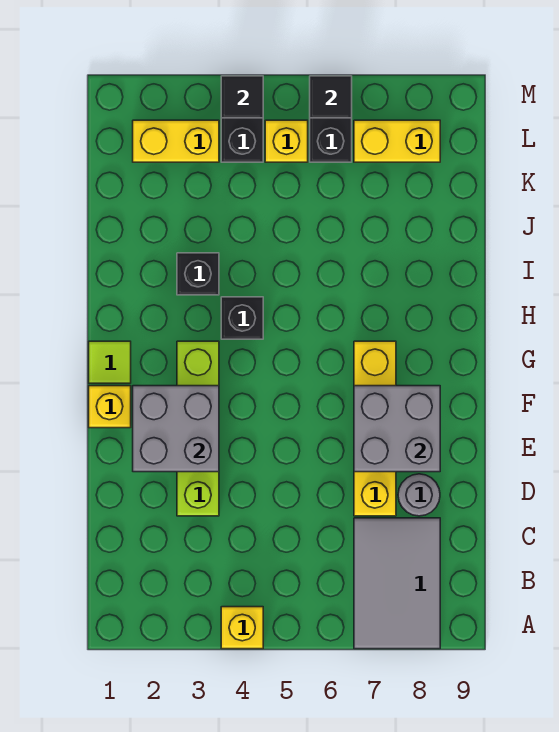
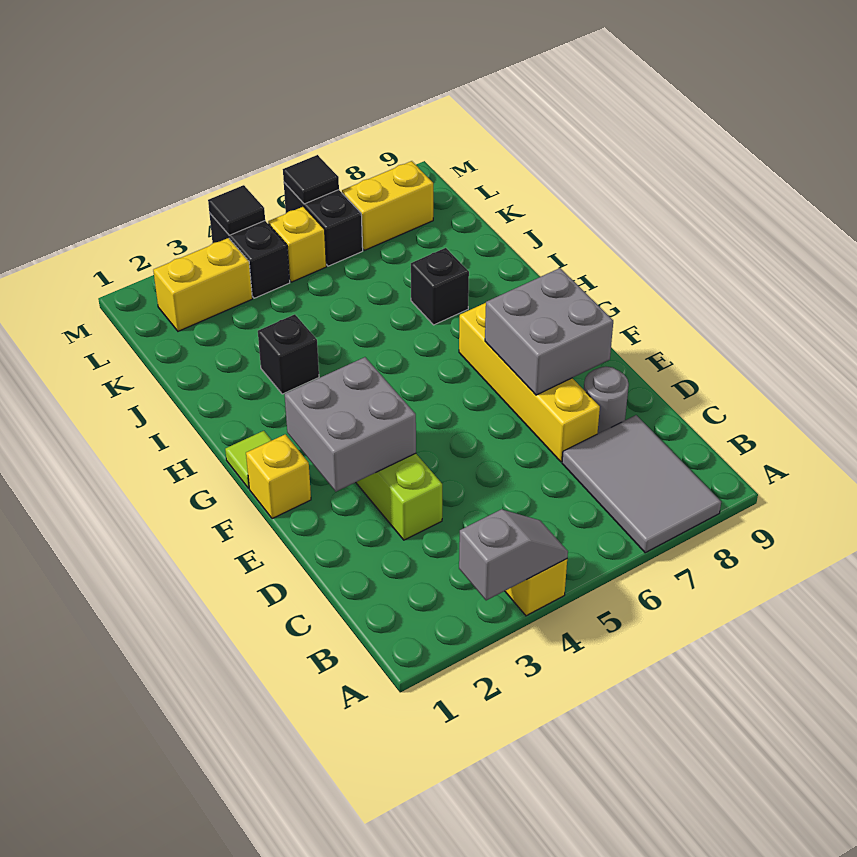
none -> grey 1x2 slope [459,509,568,600]
black 1x1 brick [221,297,263,339] -> black 1x1 brick moved to [411,248,469,325]

